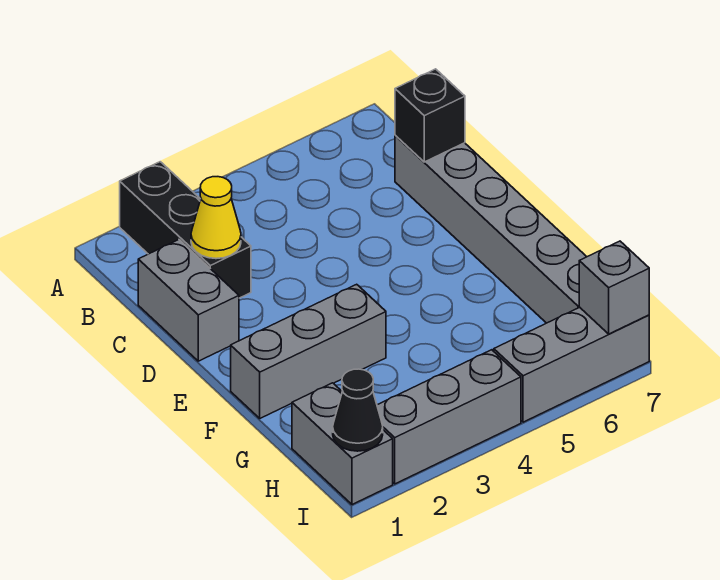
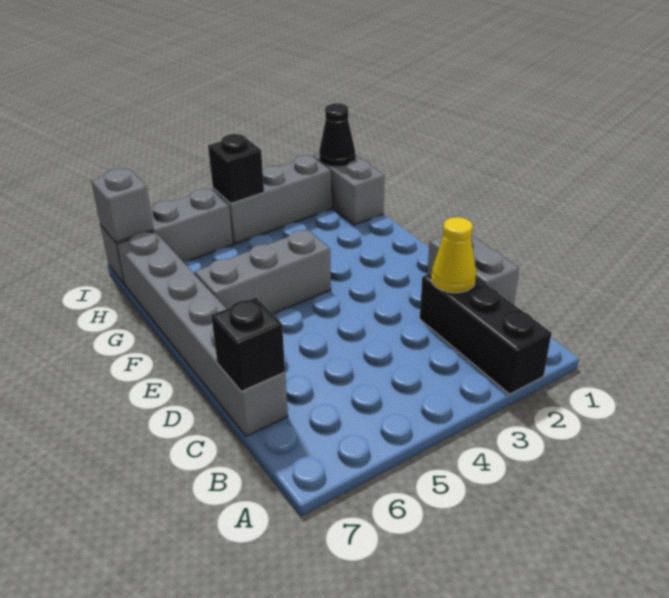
grey 1x3 brick [231,284,386,418] -> grey 1x3 brick moved to [195,230,331,314]
none -> black 1x1 brick [208,134,264,204]

